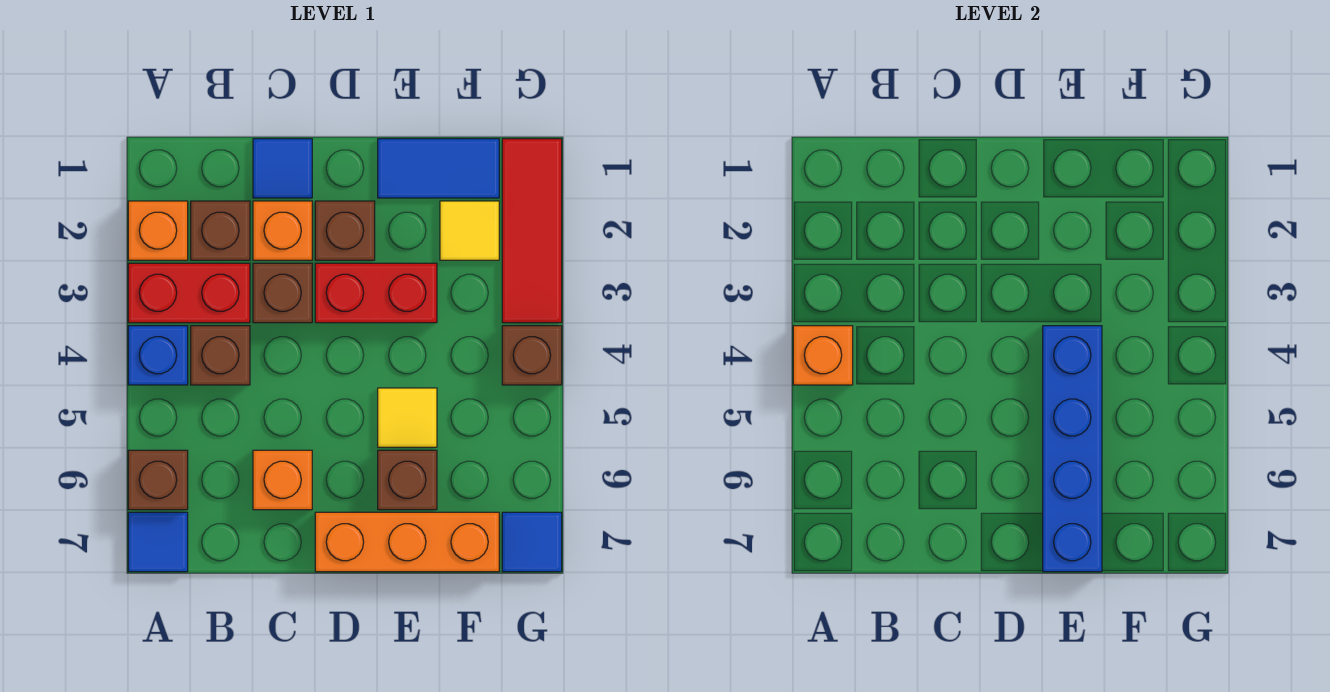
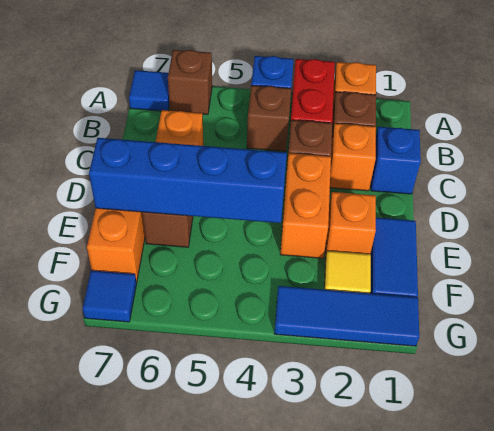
orange 1x1 brick [793,326,853,385] -> orange 1x1 brick moved to [325,192,376,258]
blue 1x1 tile [253,139,312,198] -> blue 1x1 brick [371,127,421,194]
brown 1x1 brick [315,201,375,260] -> none
red 1x2 brick [315,263,437,323] -> orange 1x2 brick [280,153,331,258]
yellow 1x1 tile [378,388,437,447] -> none
red 1x3 tile [502,139,562,323] -> blue 1x3 tile [274,286,419,346]
brown 1x1 brick [502,326,562,385] -> none

